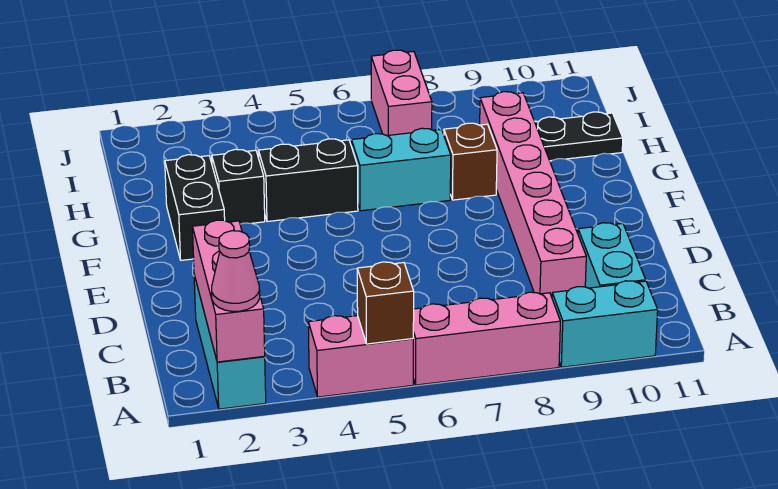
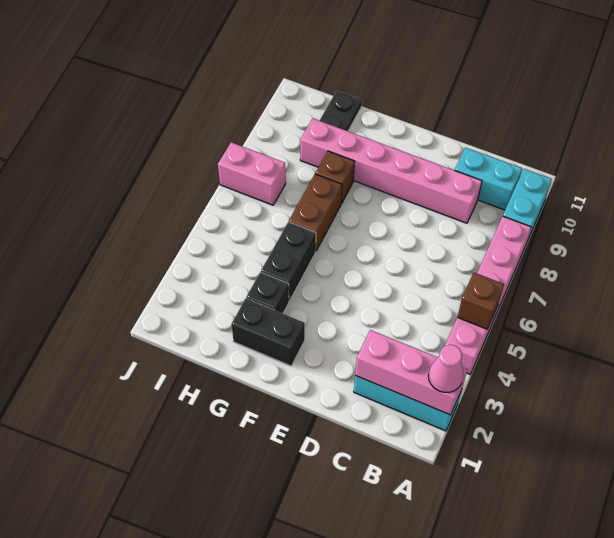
cyan 1x2 brick [352,128,451,211] -> brown 1x2 brick [289,174,342,251]

